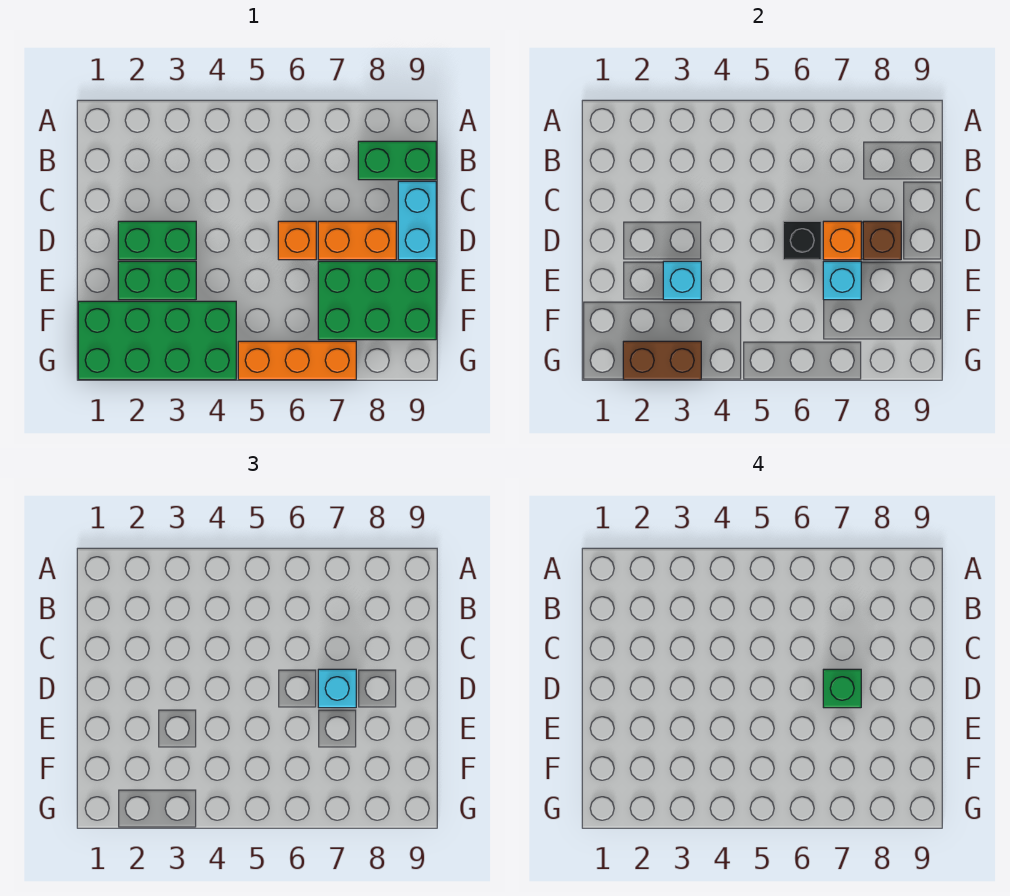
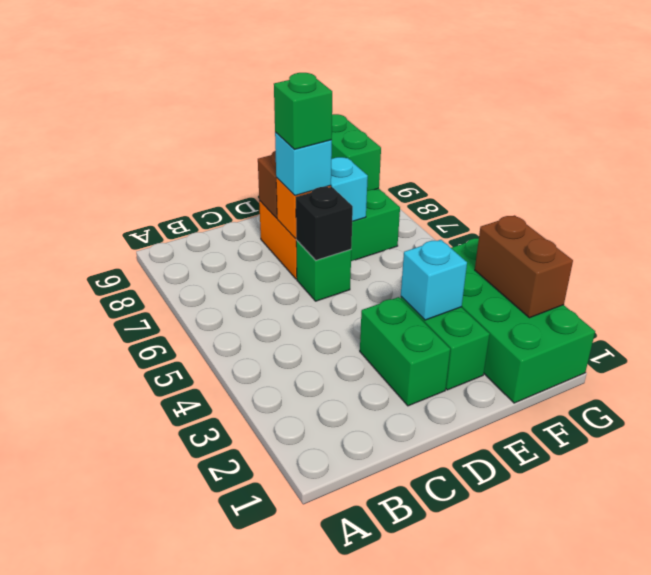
green 1x2 brick [358,141,436,180] -> green 1x2 brick moved to [331,114,381,191]
cyan 1x2 brick [398,181,436,260] -> none
orange 1x1 brick [278,221,316,260] -> green 1x1 brick [296,241,351,301]
orange 1x3 brick [238,341,356,380] -> none

